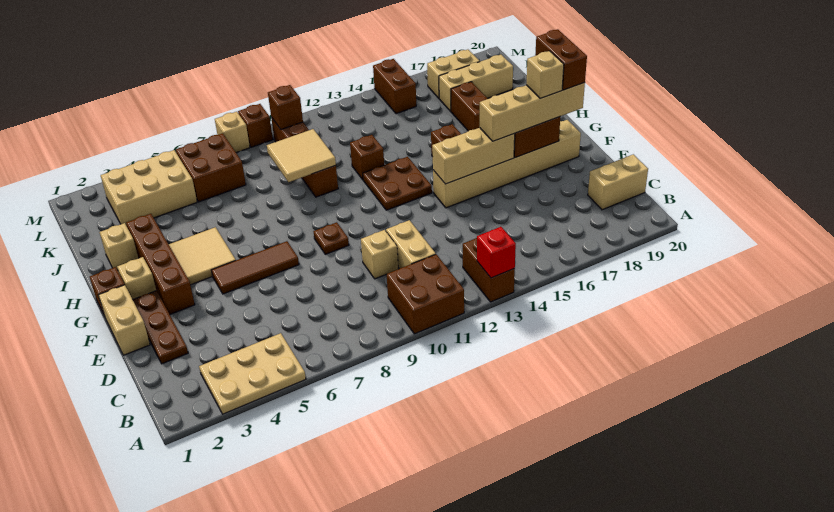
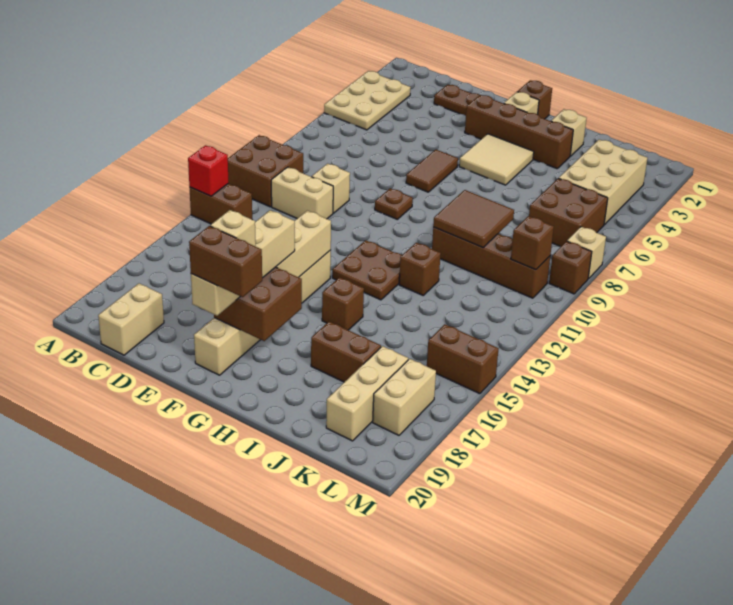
tan 1x2 brick [98,285,150,355] -> none
brown 1x3 tile [212,241,299,294] -> brown 1x2 tile [406,150,458,192]
tan 2x2 tile [267,129,336,182] -> brown 2x2 tile [433,190,514,248]

